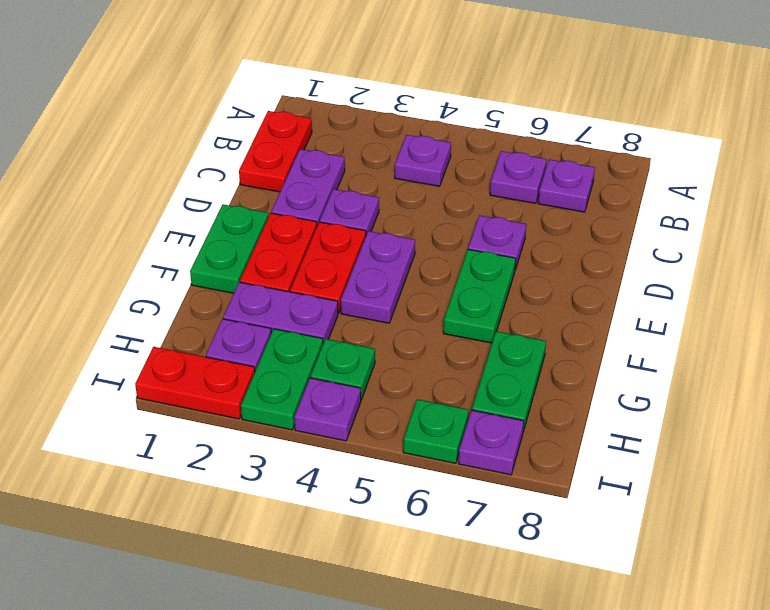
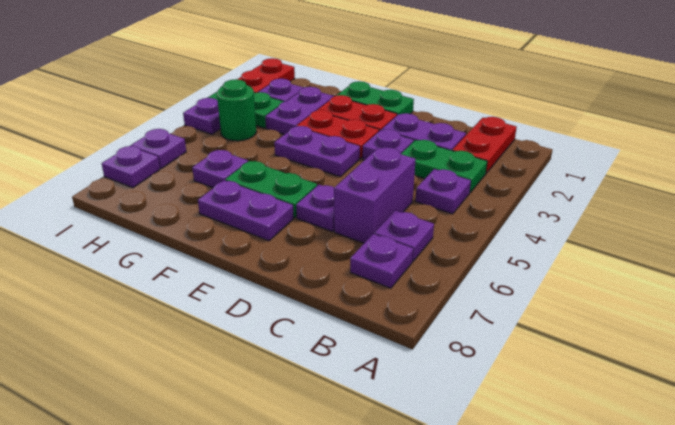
red 1x2 plate [239,111,312,192] -> red 1x2 plate turned to [452,117,517,173]
none -> purple 1x2 brick [334,147,416,243]
none -> purple 1x2 plate [198,180,294,241]
none -> purple 1x1 plate [192,150,248,188]
green 1x2 plate [472,331,546,431] -> green 1x2 plate moved to [401,140,487,193]
green 1x1 plate [310,339,375,399] -> green 1x1 round brick [217,79,256,141]
green 1x1 plate [403,399,469,463] -> purple 1x1 plate [131,129,186,168]

